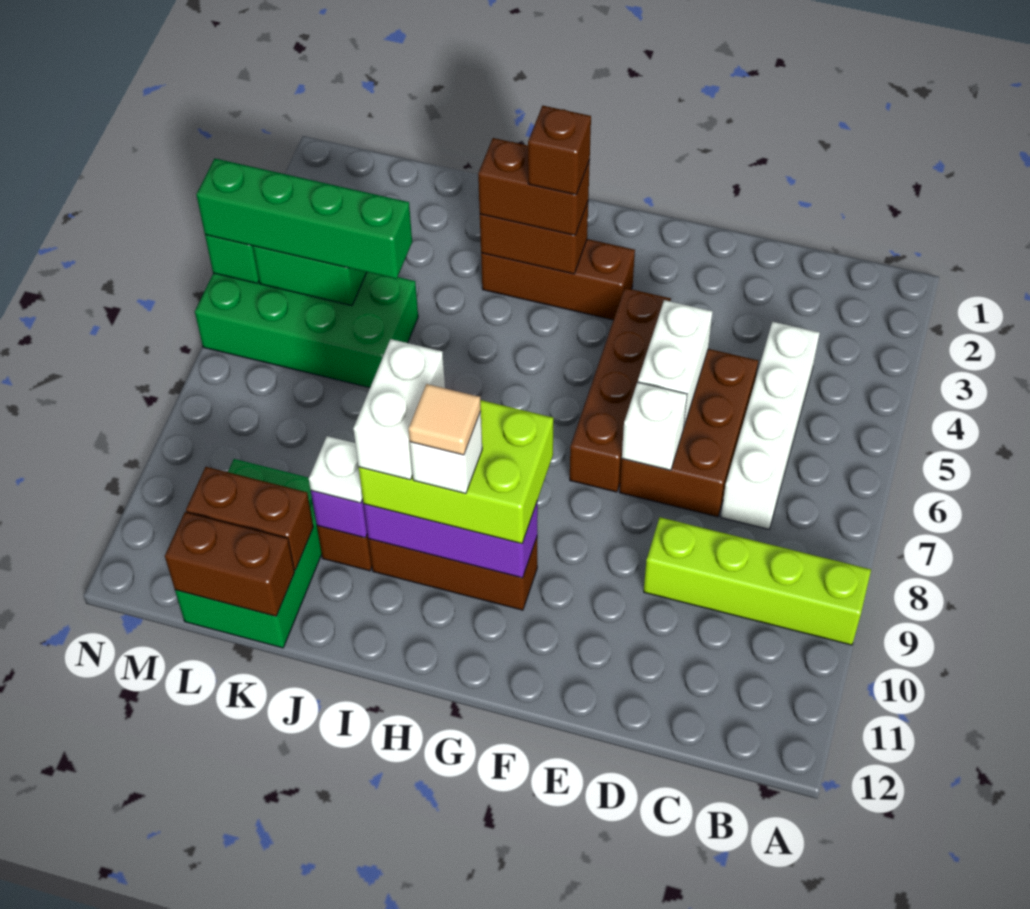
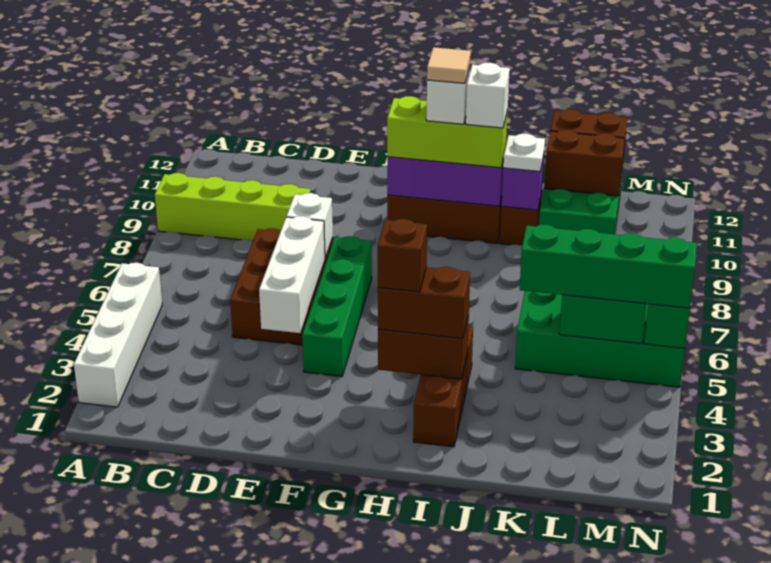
white 1x4 brick [721,322,820,529] -> white 1x4 brick moved to [74,263,162,407]
white 1x2 brick [638,300,713,426] -> white 1x3 brick [259,216,325,333]
brown 1x4 brick [570,288,671,492] -> green 1x4 brick [302,236,372,377]
brown 1x3 brick [481,239,635,320] -> brown 1x3 brick turned to [413,327,473,447]
lime 2x3 brick [359,400,553,544] -> lime 1x3 brick [387,96,508,168]
white 1x2 brick [353,339,445,480] -> white 1x1 brick [466,63,510,128]

